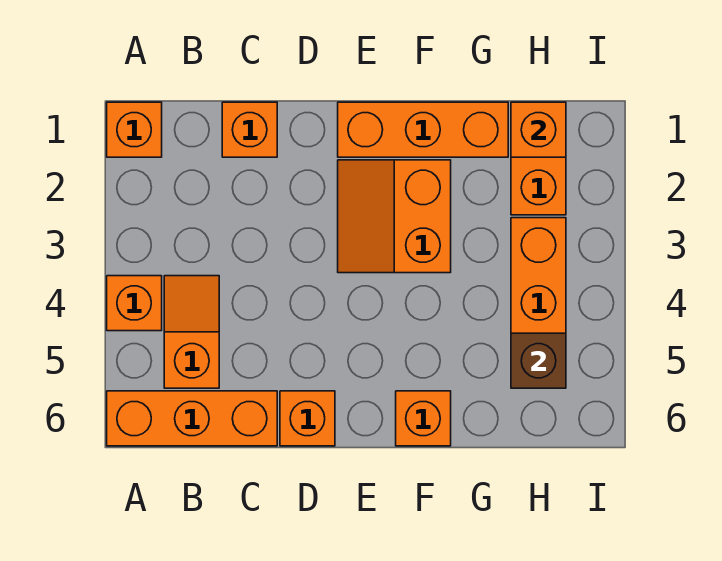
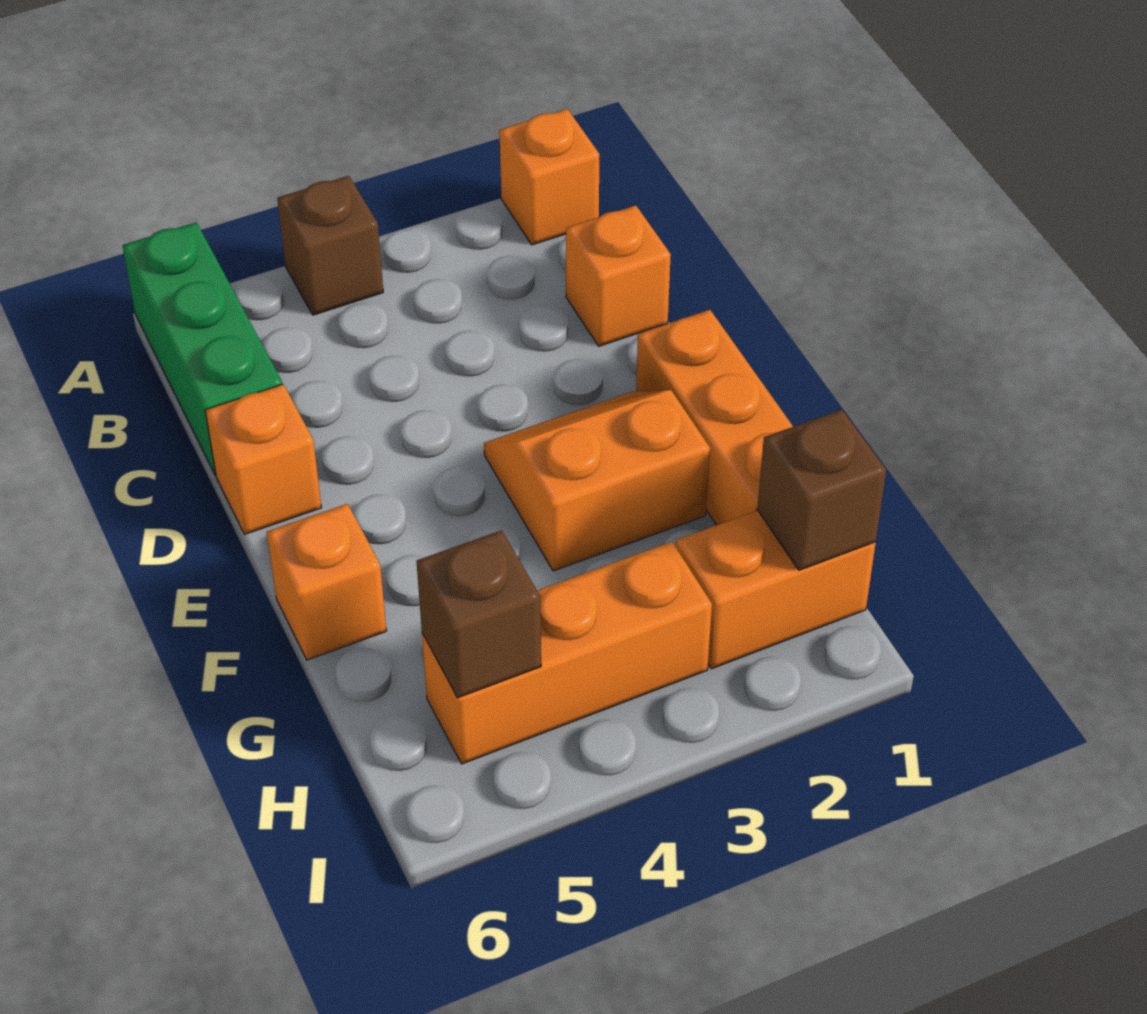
orange 1x1 brick [107,276,162,331] -> brown 1x1 brick [277,176,383,315]
orange 1x3 brick [107,391,277,446] -> green 1x3 brick [122,222,282,475]
orange 1x2 slope [164,276,219,388] -> none
orange 1x1 brick [511,102,566,157] -> brown 1x1 brick [757,410,886,570]

